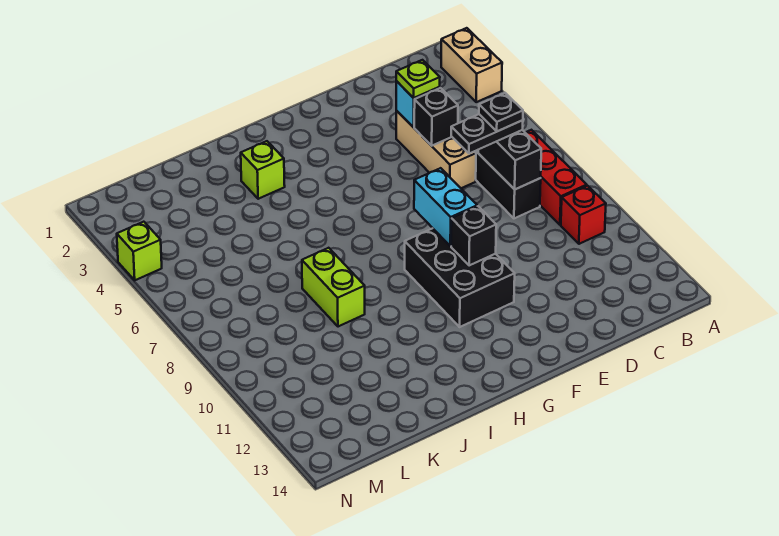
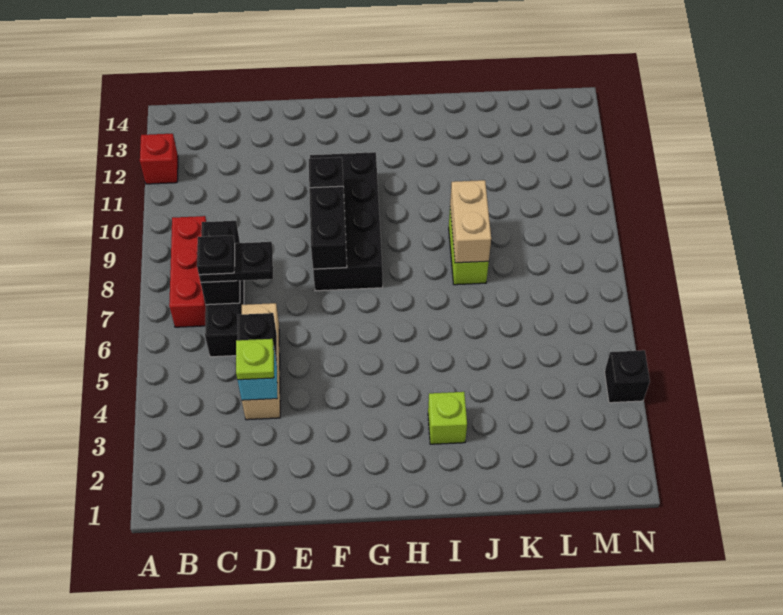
tan 1x2 brick [441,28,502,102] -> tan 1x2 brick moved to [450,180,491,263]
red 1x1 brick [561,186,606,244] -> red 1x1 brick moved to [140,134,178,184]
cyan 1x2 brick [414,168,477,246] -> black 1x2 brick [309,186,347,269]
black 2x3 brick [405,228,515,327] -> black 2x4 brick [310,152,383,291]
lime 1x1 brick [117,222,162,280] -> black 1x1 brick [605,350,650,403]

